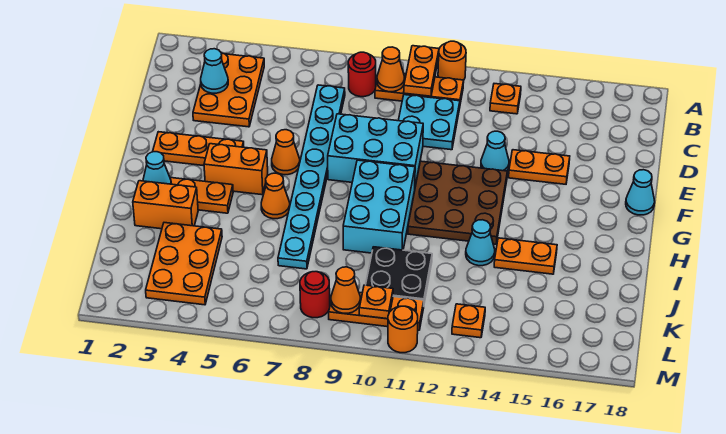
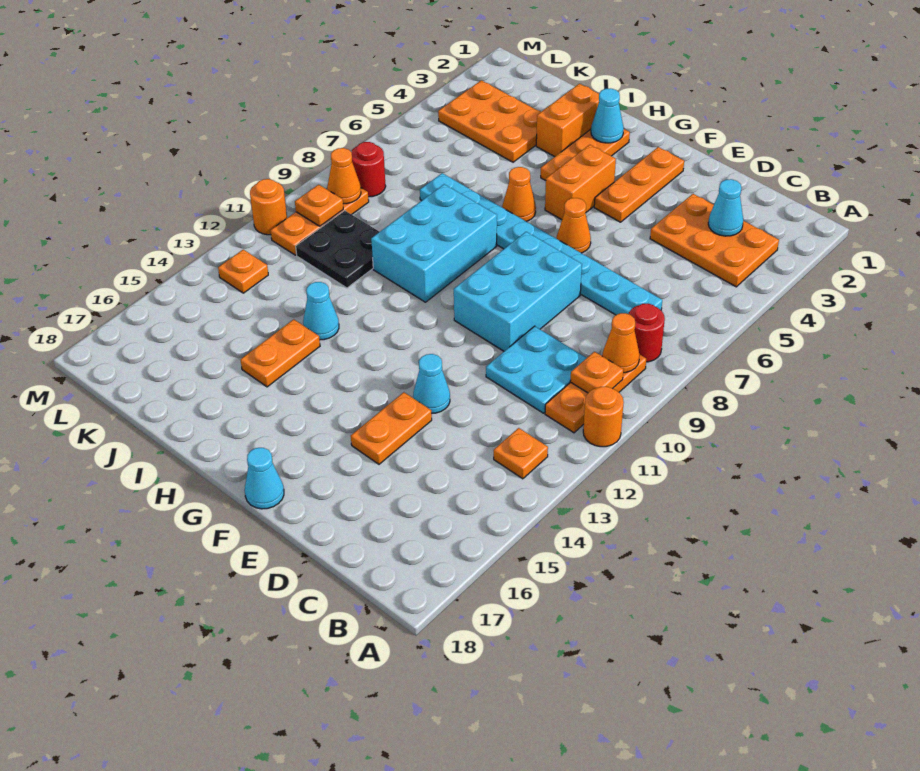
orange 1x2 plate [404,46,439,96] -> orange 1x1 plate [570,352,624,393]
brown 3x3 plate [408,161,507,244] -> none
cyan 2x3 brick [343,160,415,253] -> cyan 2x3 brick turned to [371,184,497,302]

